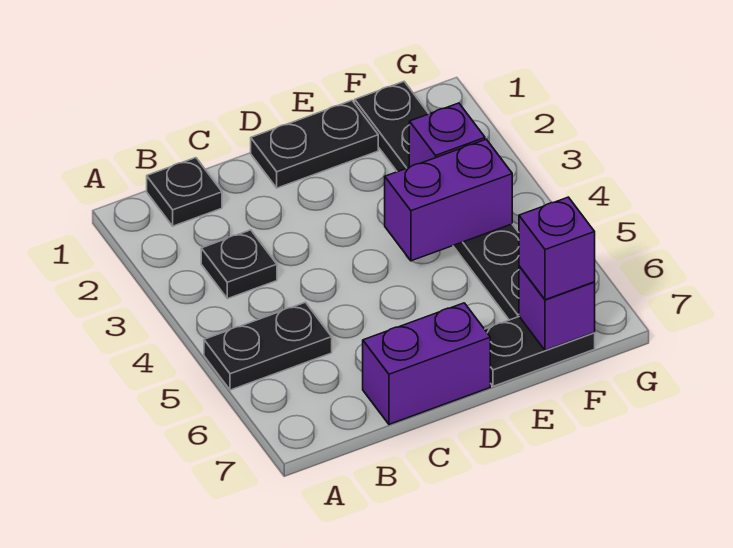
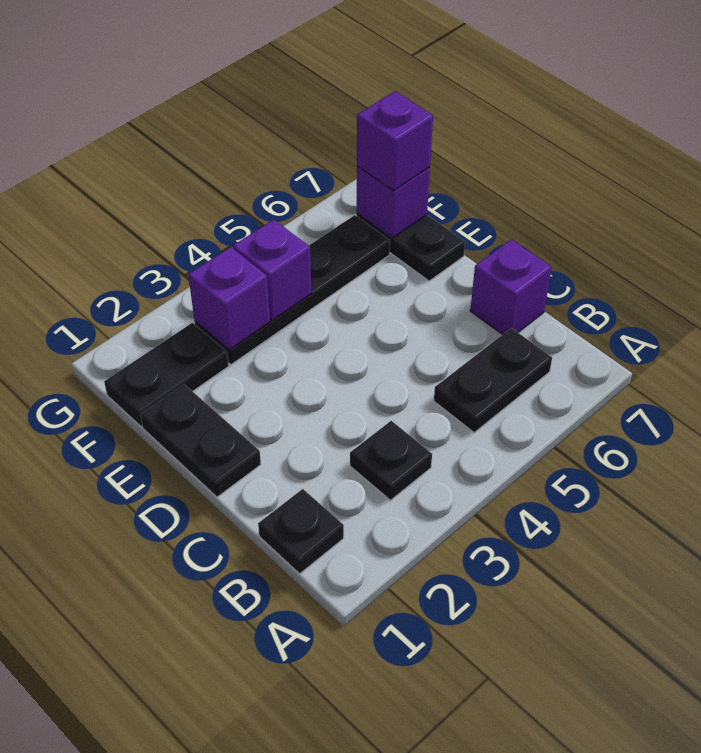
black 1x2 plate [204,302,332,390] -> black 1x2 plate turned to [434,328,552,433]
purple 1x2 brick [363,303,490,424] -> purple 1x1 brick [470,239,552,335]
purple 1x2 brick [385,139,512,261] -> purple 1x1 brick [233,219,312,320]

